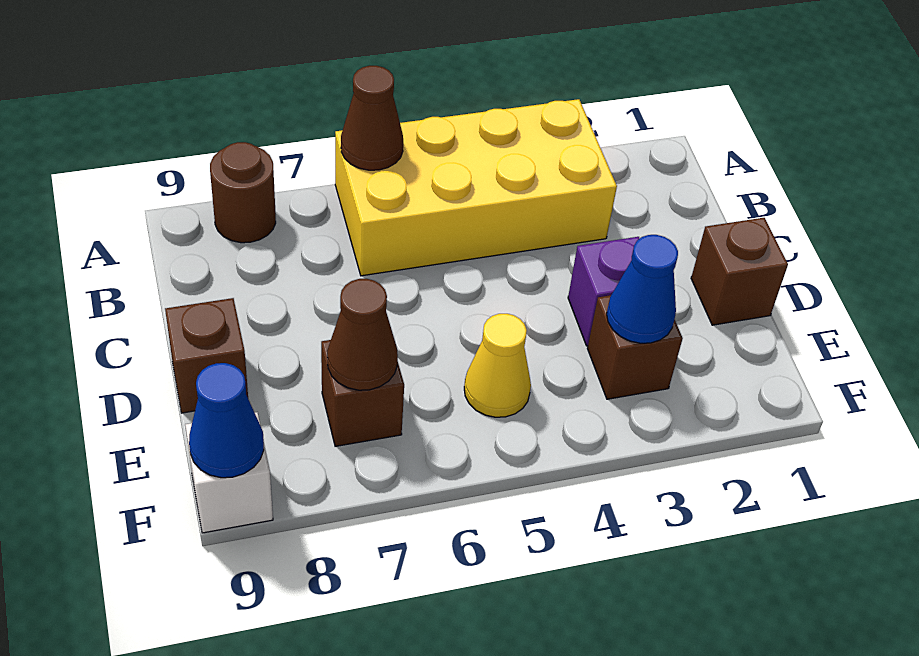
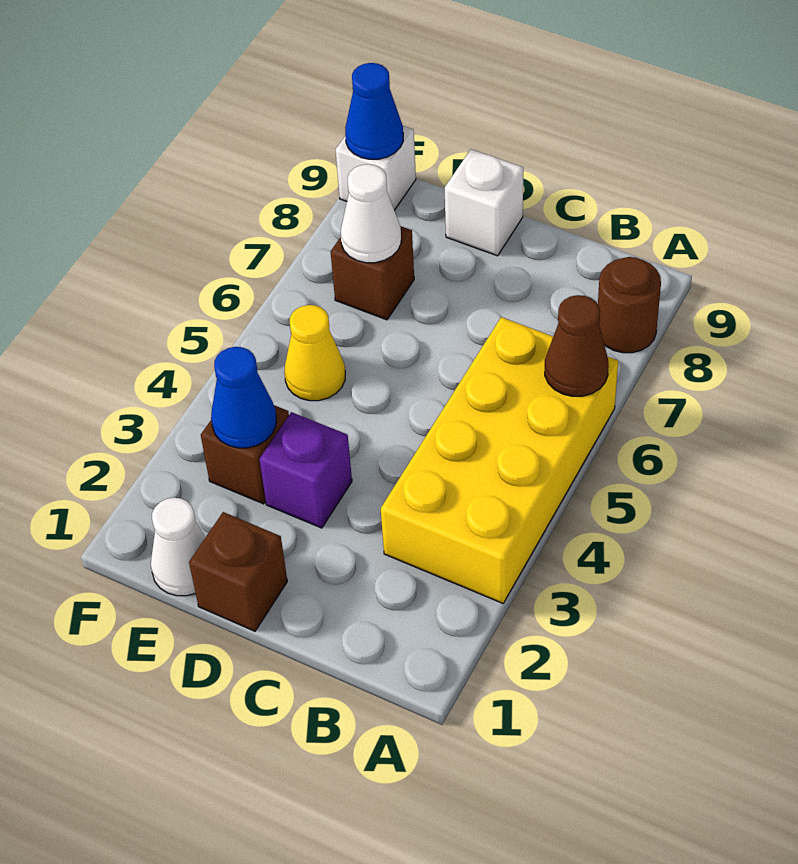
brown 1x1 brick [165,298,248,413] -> white 1x1 brick [445,149,524,256]
none -> white 1x1 cone [151,498,206,596]
brown 1x1 cone [327,279,398,390] -> white 1x1 cone [341,164,401,263]

